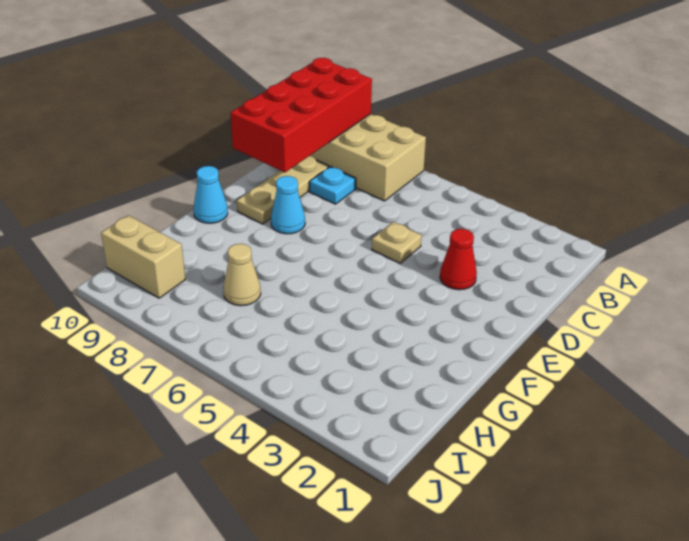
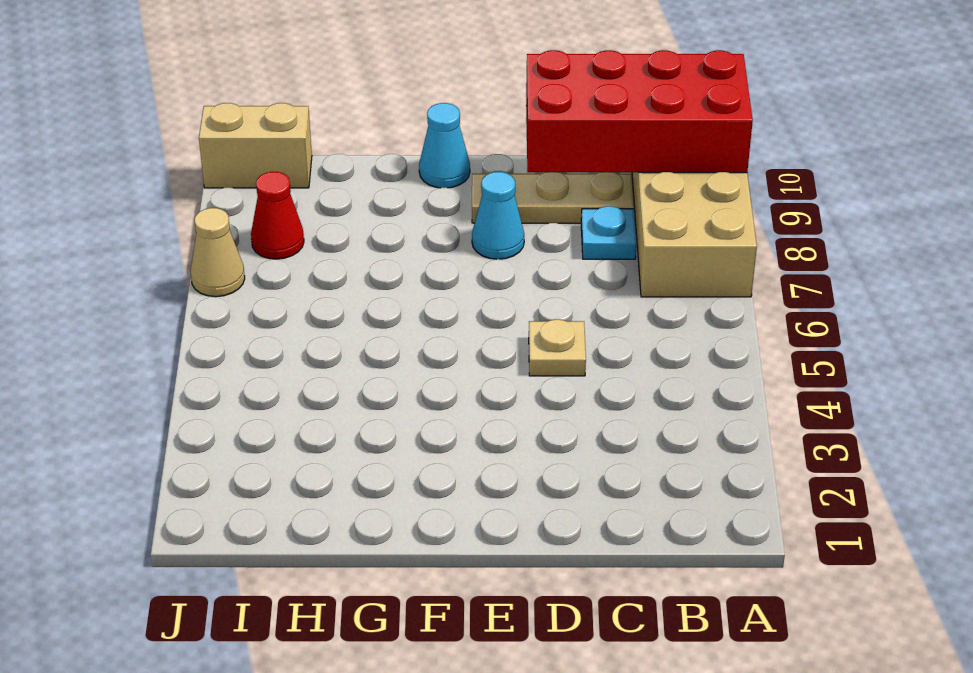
red 1x1 cone [440,229,477,290] -> red 1x1 cone moved to [251,172,304,259]
tan 1x1 cone [223,244,261,306] -> tan 1x1 cone moved to [190,208,245,297]
tan 1x2 brick [101,215,185,298] -> tan 1x2 brick turned to [199,103,312,188]

